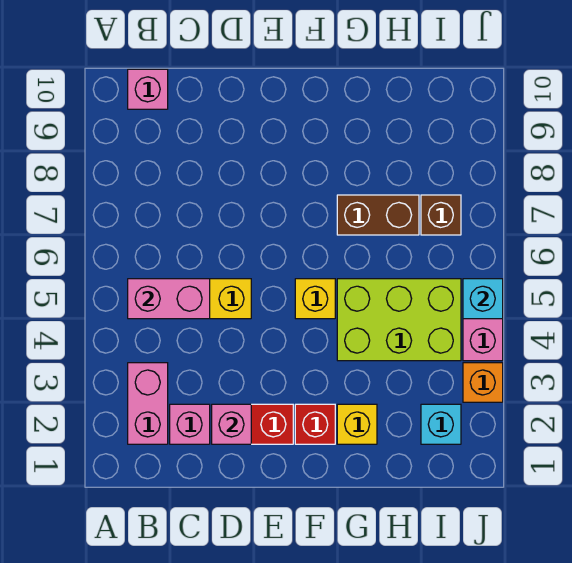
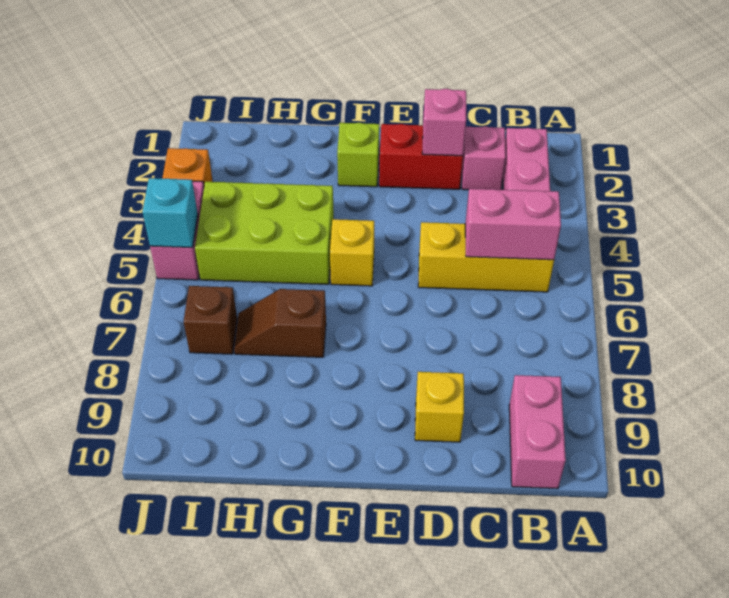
pink 1x1 brick [128,69,168,109] -> pink 1x2 brick [509,375,566,489]
red 1x1 brick [295,404,335,444] -> lime 1x1 brick [337,123,379,187]
yellow 1x1 brick [337,404,377,444] -> yellow 1x1 brick moved to [415,372,464,442]
brown 1x2 brick [337,195,419,235] -> brown 1x2 slope [234,289,326,357]
cyan 1x1 brick [421,404,461,444] -> none

